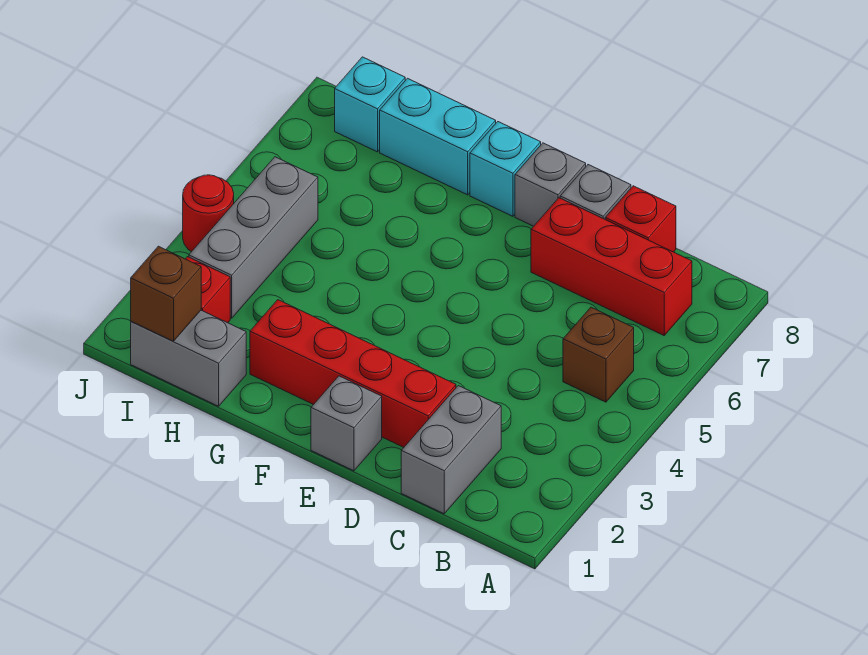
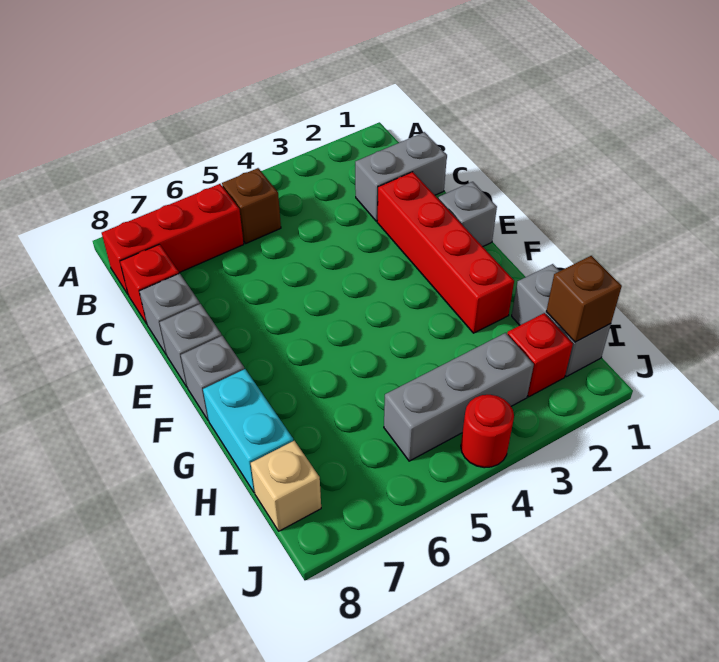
red 1x3 brick [531,198,692,335] -> red 1x3 brick turned to [102,184,244,294]
cyan 1x1 brick [470,122,541,216] -> grey 1x1 brick [181,336,244,421]
cyan 1x1 brick [335,57,405,152] -> tan 1x1 brick [251,441,321,531]

